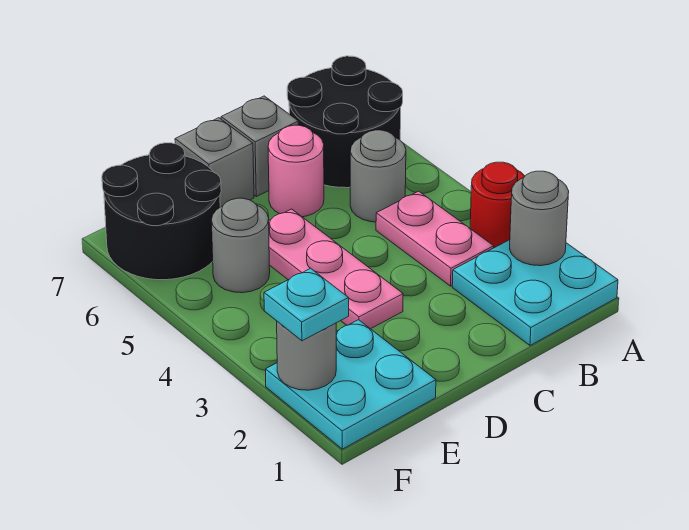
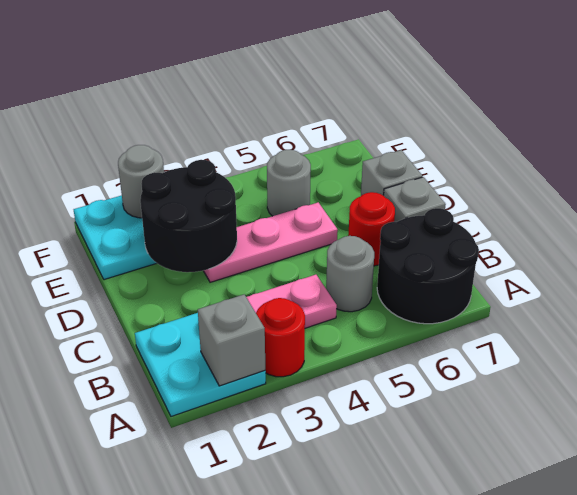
grey 1x1 round brick [510,171,569,266] -> grey 1x1 brick [198,294,265,386]
pink 1x1 round brick [268,125,324,217] -> red 1x1 round brick [348,192,395,266]
black 2x2 round brick [102,143,221,280] -> black 2x2 round brick moved to [140,160,237,272]
cyan 1x1 plate [264,268,349,341] -> none

